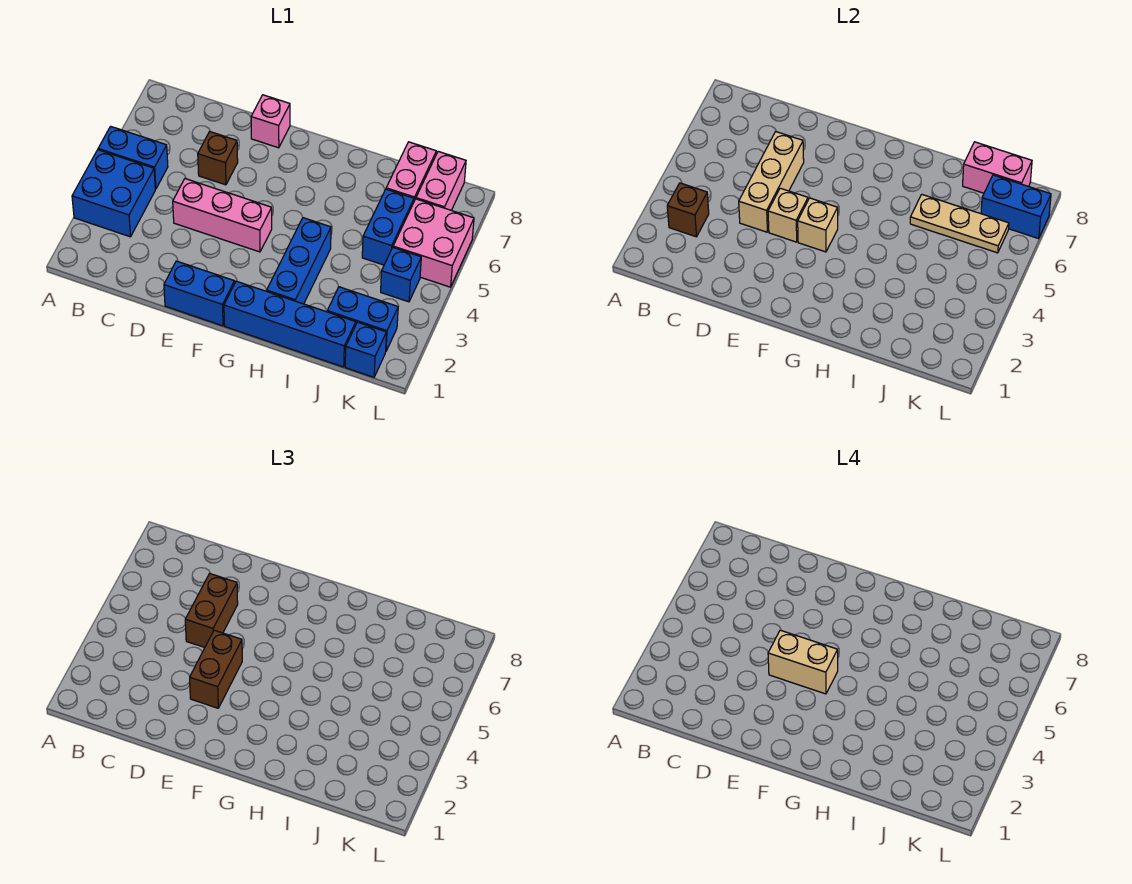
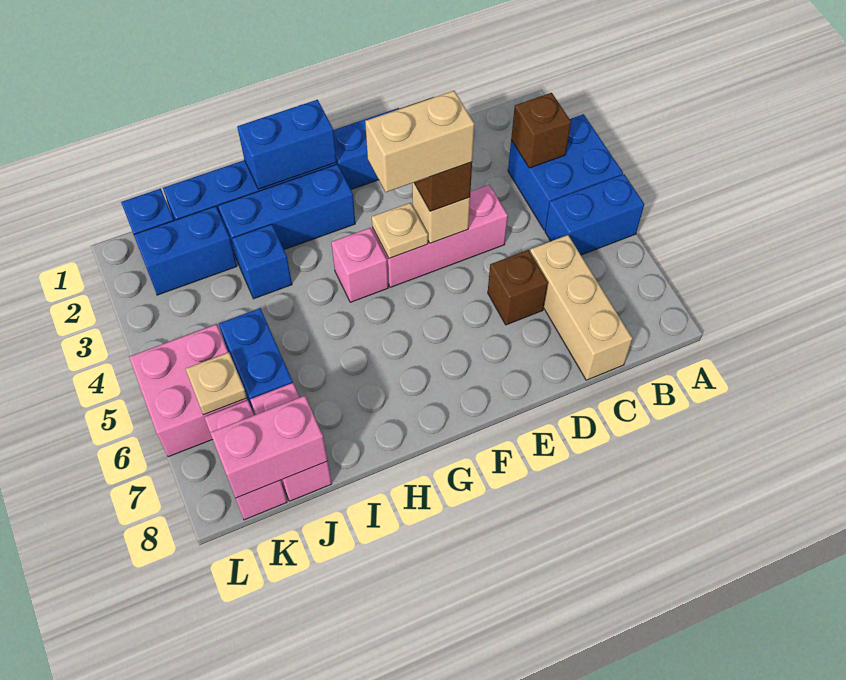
tan 1x3 brick [739,132,804,232] -> tan 1x3 brick moved to [530,235,632,380]
brown 1x2 brick [185,574,238,647] -> none
pink 1x1 brick [251,95,290,148] -> pink 1x1 brick moved to [331,228,388,302]
tan 1x1 brick [798,198,838,252] -> tan 1x1 plate [372,203,428,258]
blue 1x3 brick [267,218,331,304] -> blue 1x3 brick turned to [218,164,355,264]
tan 1x3 plate [910,195,1009,253] -> tan 1x1 plate [186,352,247,415]
blue 1x1 brick [381,248,421,302] -> blue 1x1 brick moved to [232,224,292,299]
blue 1x2 brick [981,175,1051,238] -> blue 1x2 brick moved to [237,100,337,189]

